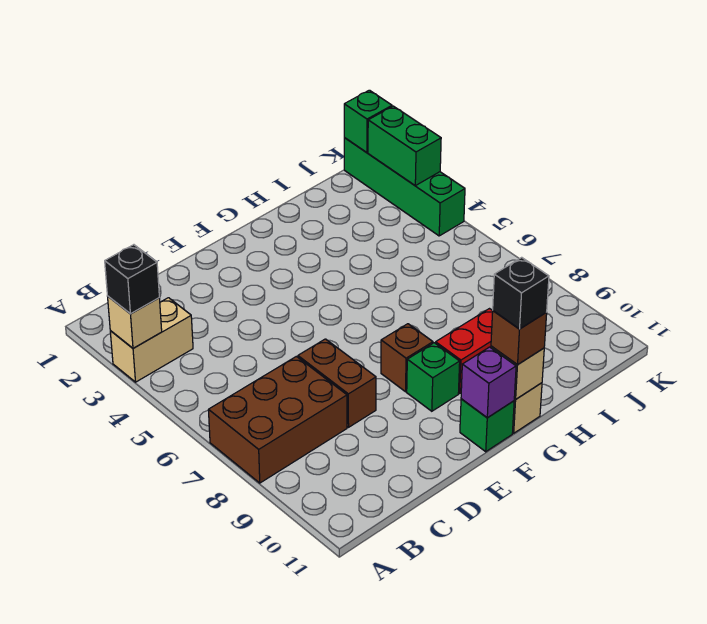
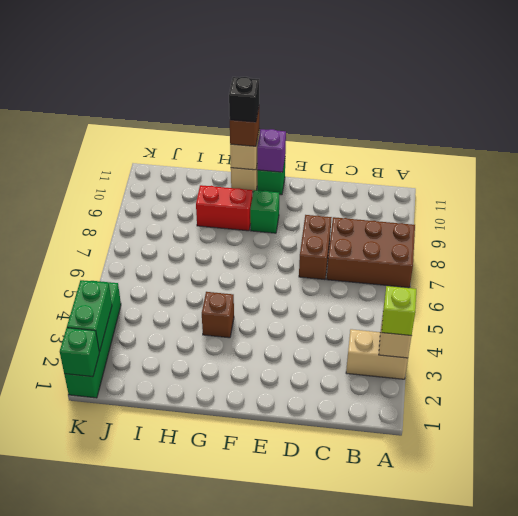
black 1x1 brick [105,245,159,314] -> lime 1x1 brick [382,286,416,336]
brown 1x1 brick [381,324,433,392] -> brown 1x1 brick moved to [202,292,234,338]

